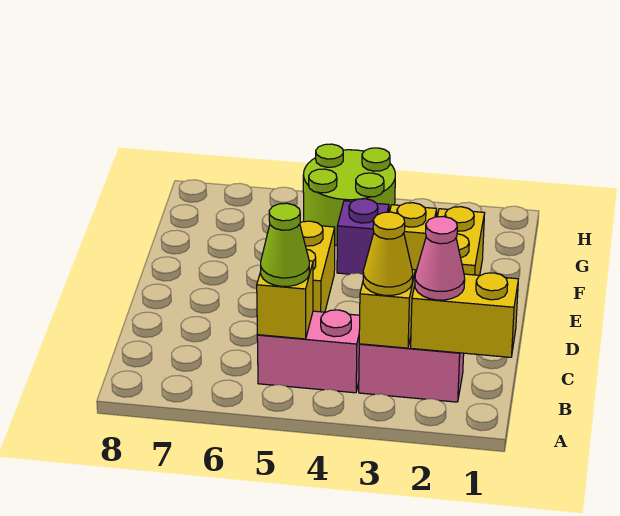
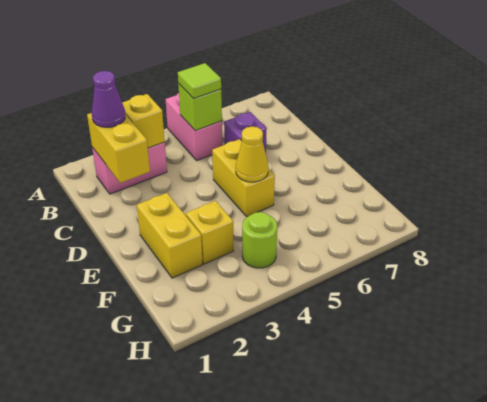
yellow 1x2 brick [411,273,518,357] -> yellow 1x2 brick turned to [87,113,150,183]
pink 1x1 cone [415,217,465,300] -> purple 1x1 cone [92,71,125,127]
yellow 1x1 cone [363,212,413,295] -> yellow 1x1 cone moved to [236,127,269,182]
pink 1x2 brick [257,310,360,393] -> pink 1x2 brick turned to [165,93,223,161]
yellow 1x1 brick [257,261,313,339] -> lime 1x1 brick [178,84,222,131]
lime 1x1 cone [261,203,309,286] -> lime 1x1 tile [178,63,221,99]
purple 1x1 brick [337,199,389,274] -> purple 1x1 brick moved to [224,112,267,153]
lime 2x2 round brick [303,144,395,245] -> lime 1x1 round brick [242,212,277,268]

